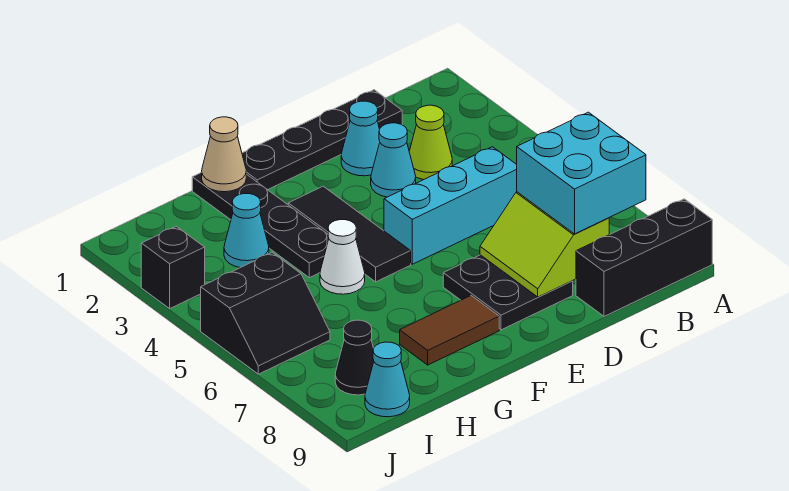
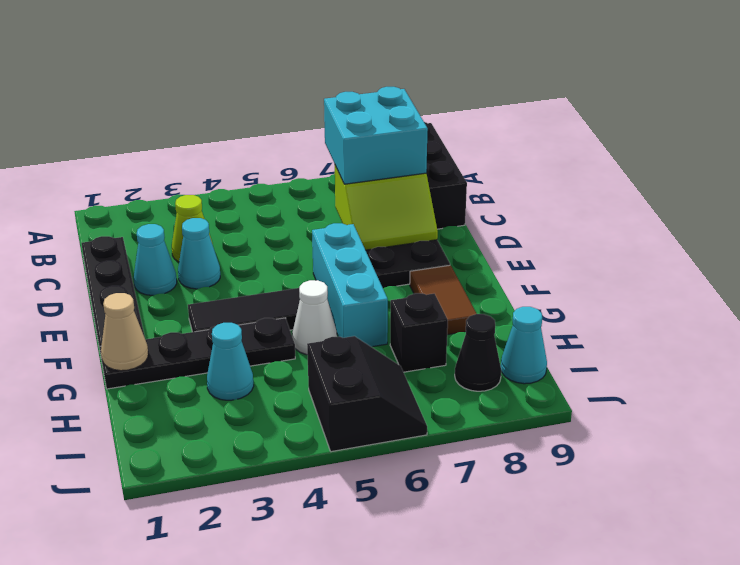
cyan 1x3 brick [384,147,517,264] -> cyan 1x3 brick moved to [312,223,388,347]
black 1x1 brick [141,226,205,309] -> black 1x1 brick moved to [390,293,448,372]

